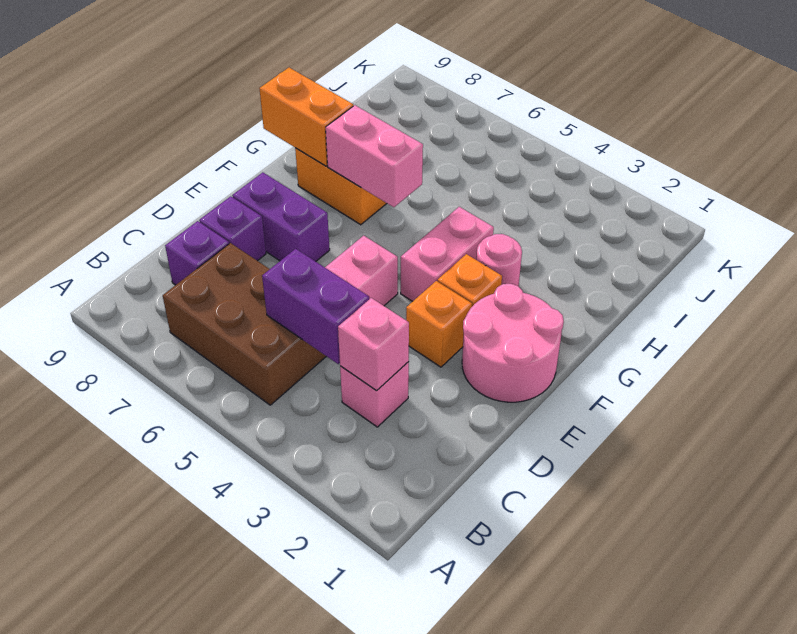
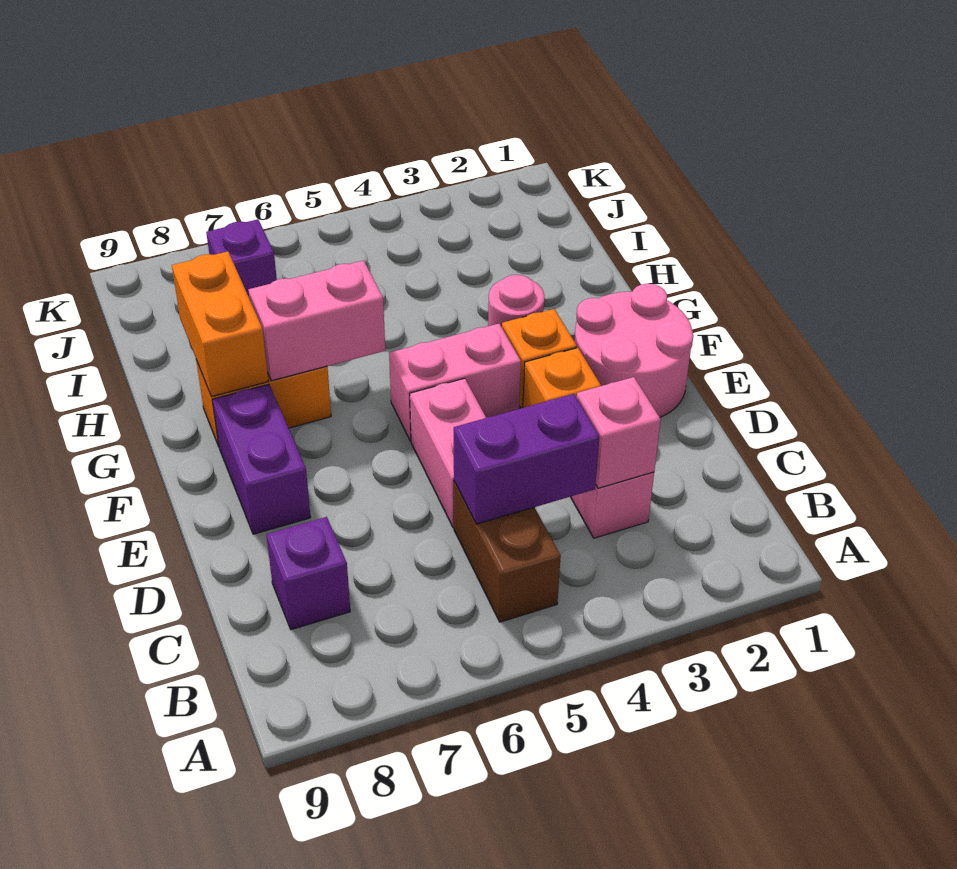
brown 2x3 brick [163,243,326,405] -> brown 1x2 brick [454,482,561,622]
purple 1x1 brick [199,196,266,261] -> purple 1x1 brick moved to [206,219,277,297]
purple 1x2 brick [232,172,330,261] -> purple 1x2 brick turned to [212,384,311,534]
pink 1x2 brick [401,207,494,301] -> pink 1x2 brick turned to [389,324,521,441]
orange 1x2 brick [259,68,353,166] -> orange 1x2 brick turned to [172,251,268,397]

